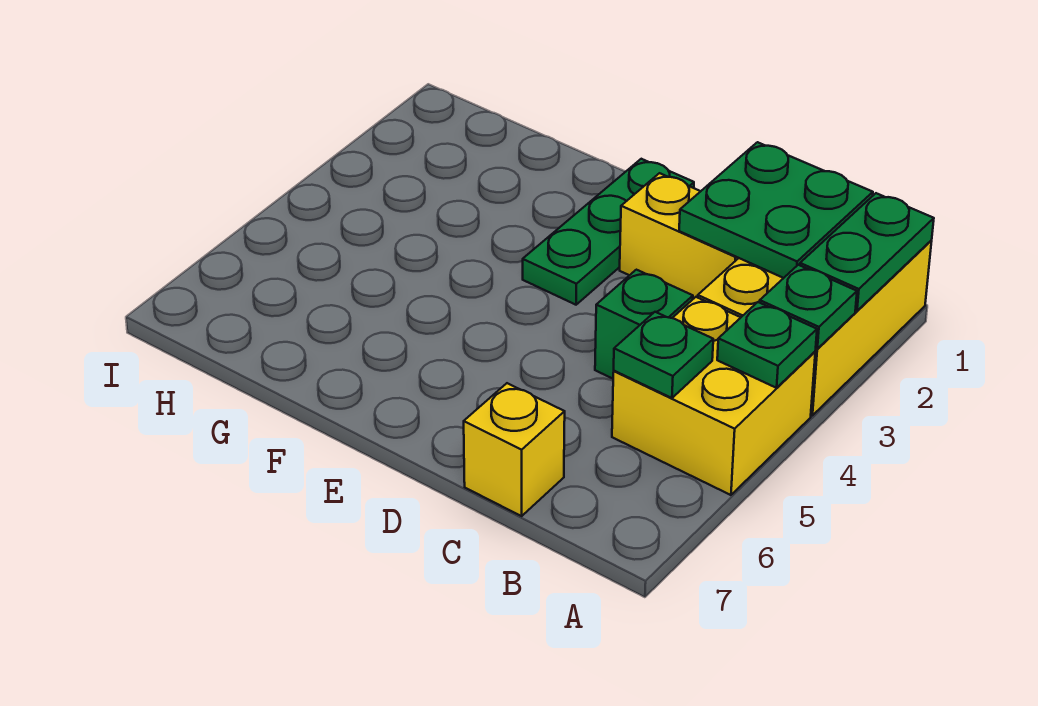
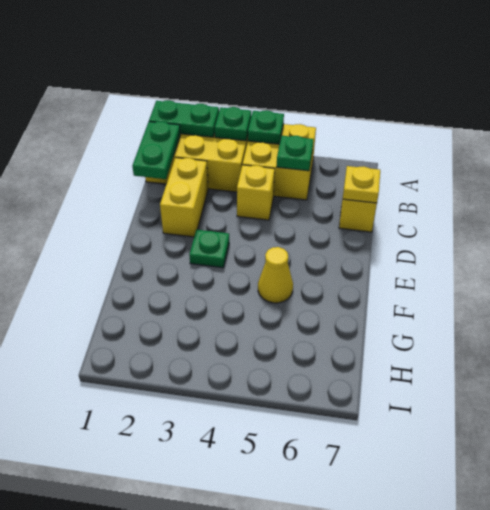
green 2x2 plate [679,142,873,278] -> green 1x2 plate [132,121,180,179]
green 1x1 brick [595,270,693,379] -> yellow 1x1 brick [237,165,275,220]
none -> yellow 1x1 plate [343,166,380,203]
green 1x3 plate [523,159,694,305] -> green 1x1 plate [189,230,229,268]
none -> yellow 1x1 cone [258,247,293,303]

